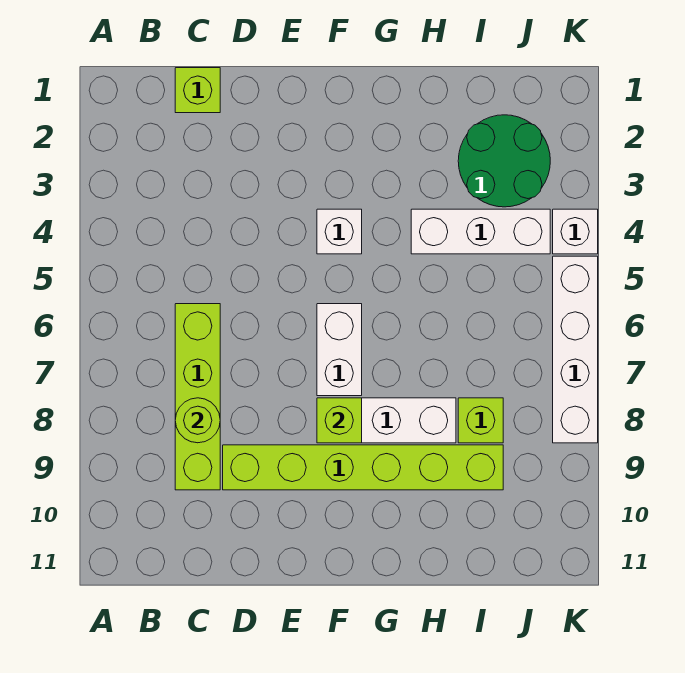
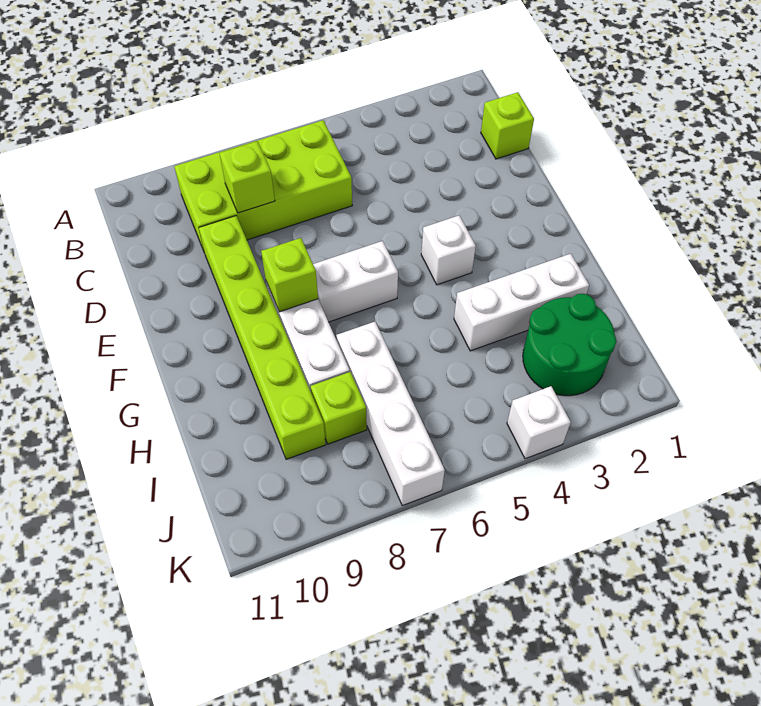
lime 1x4 brick [175,304,220,490] -> lime 2x4 brick [174,120,352,251]
lime 1x1 round brick [175,398,220,443] -> lime 1x1 brick [220,141,275,213]
white 1x3 brick [411,209,550,254] -> white 1x3 brick turned to [454,254,589,351]
white 1x4 brick [553,256,598,443] -> white 1x4 brick turned to [336,322,445,506]

